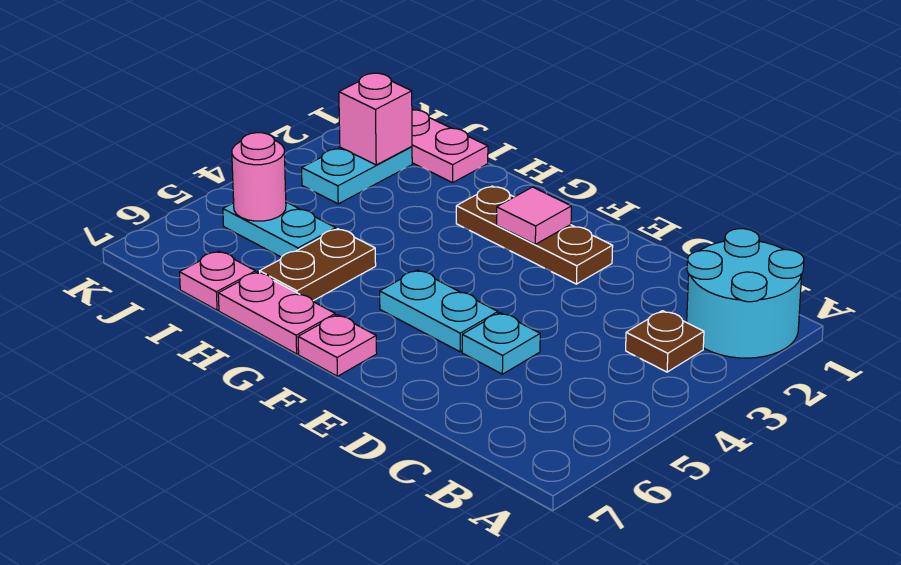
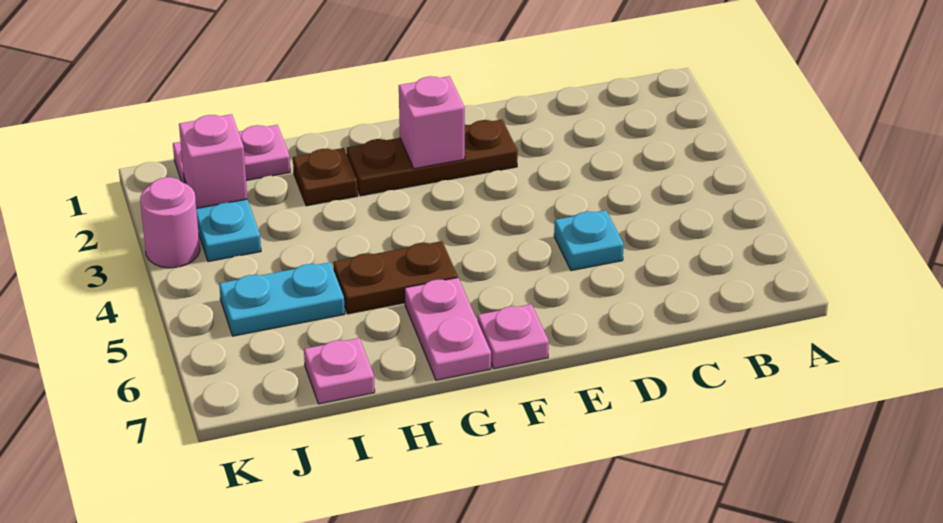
cyan 2x2 round brick [687,229,804,358] -> none
brown 1x1 plate [626,311,704,372] -> brown 1x1 plate moved to [293,148,358,206]
cyan 1x2 plate [380,270,498,352] -> none
pink 1x1 tile [497,187,571,244] -> pink 1x1 brick [399,76,465,169]
pink 1x2 plate [218,272,335,354] -> pink 1x2 plate turned to [405,278,491,380]
brown 1x2 plate [260,229,376,301] -> brown 1x2 plate turned to [333,241,458,314]
pink 1x1 round brick [232,133,286,221] -> pink 1x1 round brick moved to [140,177,200,268]

